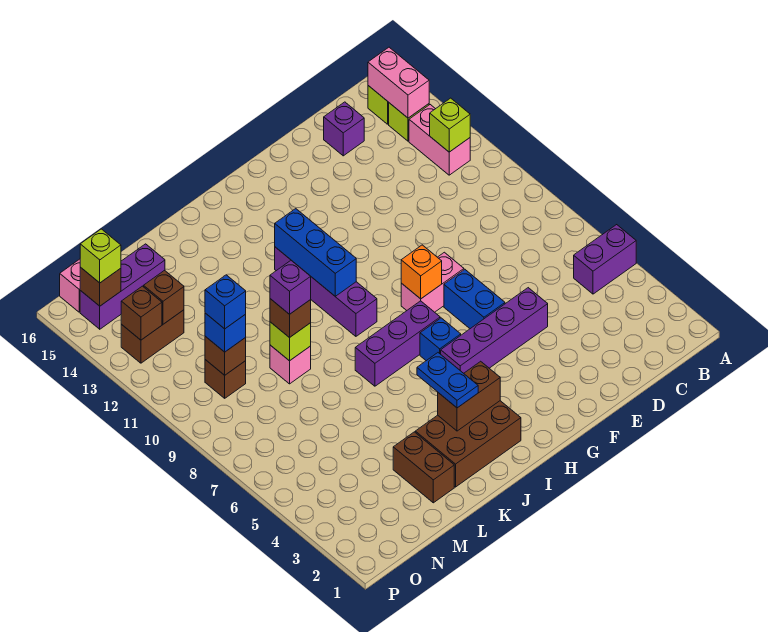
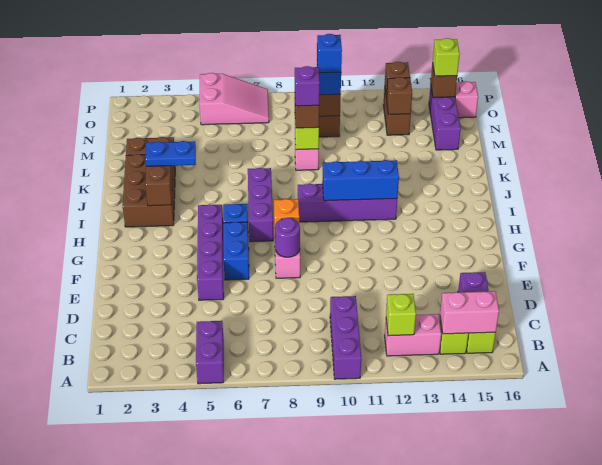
none -> purple 1x3 brick [330,296,361,379]
blue 1x2 brick [444,270,505,329] -> blue 1x2 brick turned to [223,222,249,280]
none -> purple 1x1 round brick [275,218,300,257]
none -> pink 2x3 slope [199,73,269,125]

